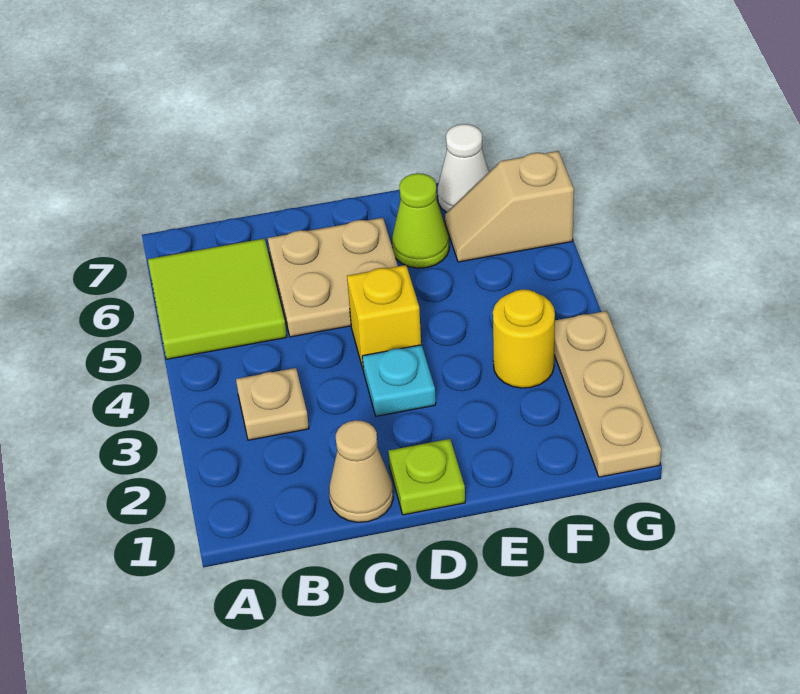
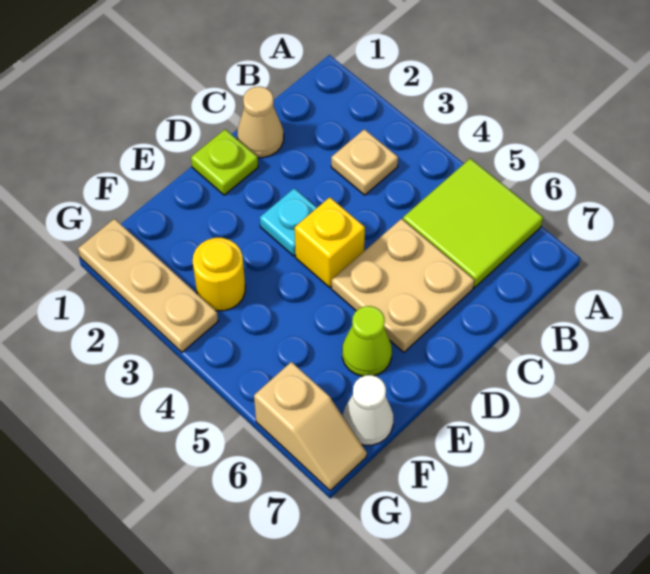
tan 1x2 slope [445,151,574,262] -> tan 1x2 slope turned to [254,362,367,491]

